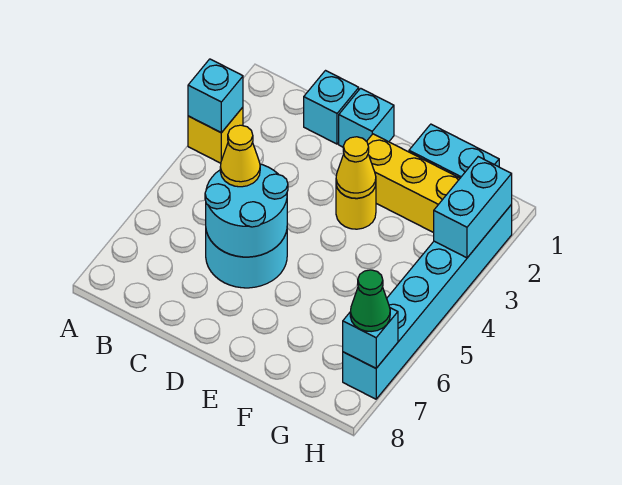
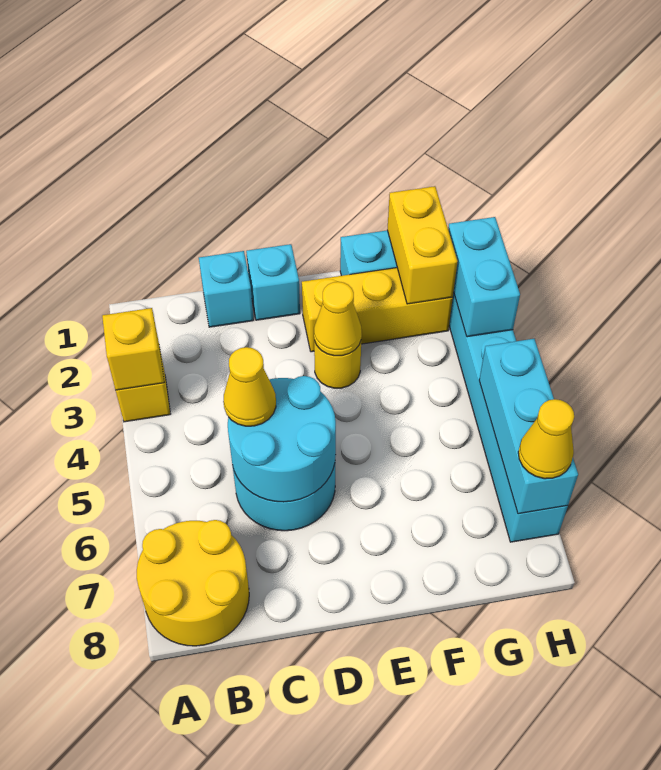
cyan 1x1 brick [188,59,243,133] -> yellow 1x1 brick [102,308,164,390]
none -> yellow 2x2 round brick [137,520,249,646]
none -> yellow 1x2 brick [387,186,458,304]
cyan 1x1 brick [343,308,398,368] -> cyan 1x3 brick [479,339,578,514]
green 1x1 cone [350,270,390,332] -> yellow 1x1 cone [518,399,574,479]

